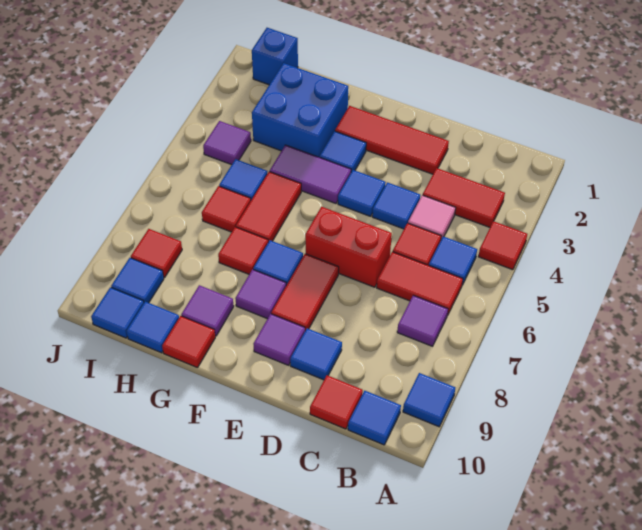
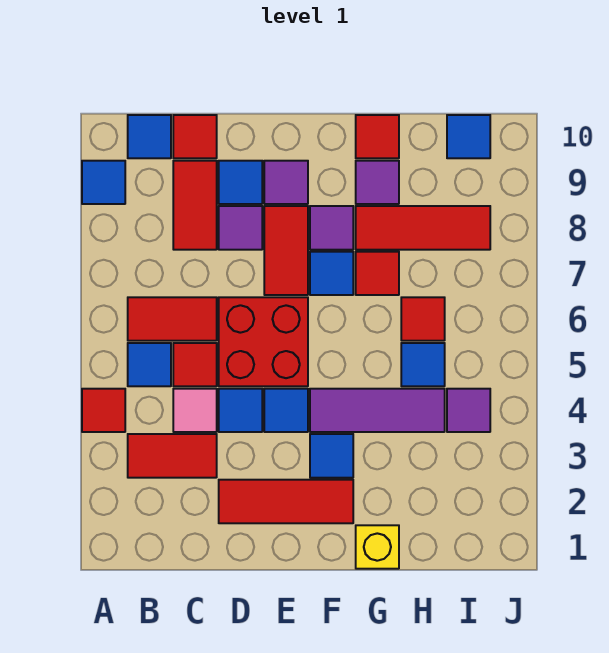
purple 1x1 tile [397,295,448,346] -> purple 1x1 tile moved to [219,206,262,250]
red 1x2 brick [305,207,392,287] -> red 2x2 brick [219,297,308,386]
purple 1x2 tile [270,145,351,204] -> purple 1x3 tile [310,389,445,432]
none -> yellow 1x1 brick [356,525,399,569]
blue 2x2 brick [252,63,348,157] -> none
red 1x2 tile [236,172,301,242] -> red 1x2 tile moved to [173,161,217,250]
blue 1x1 tile [126,302,179,353] -> none
blue 1x1 brick [252,28,298,85] -> none
red 1x1 tile [131,229,182,277] -> red 1x3 tile [356,206,490,250]
blue 1x1 tile [111,258,164,303] -> none

